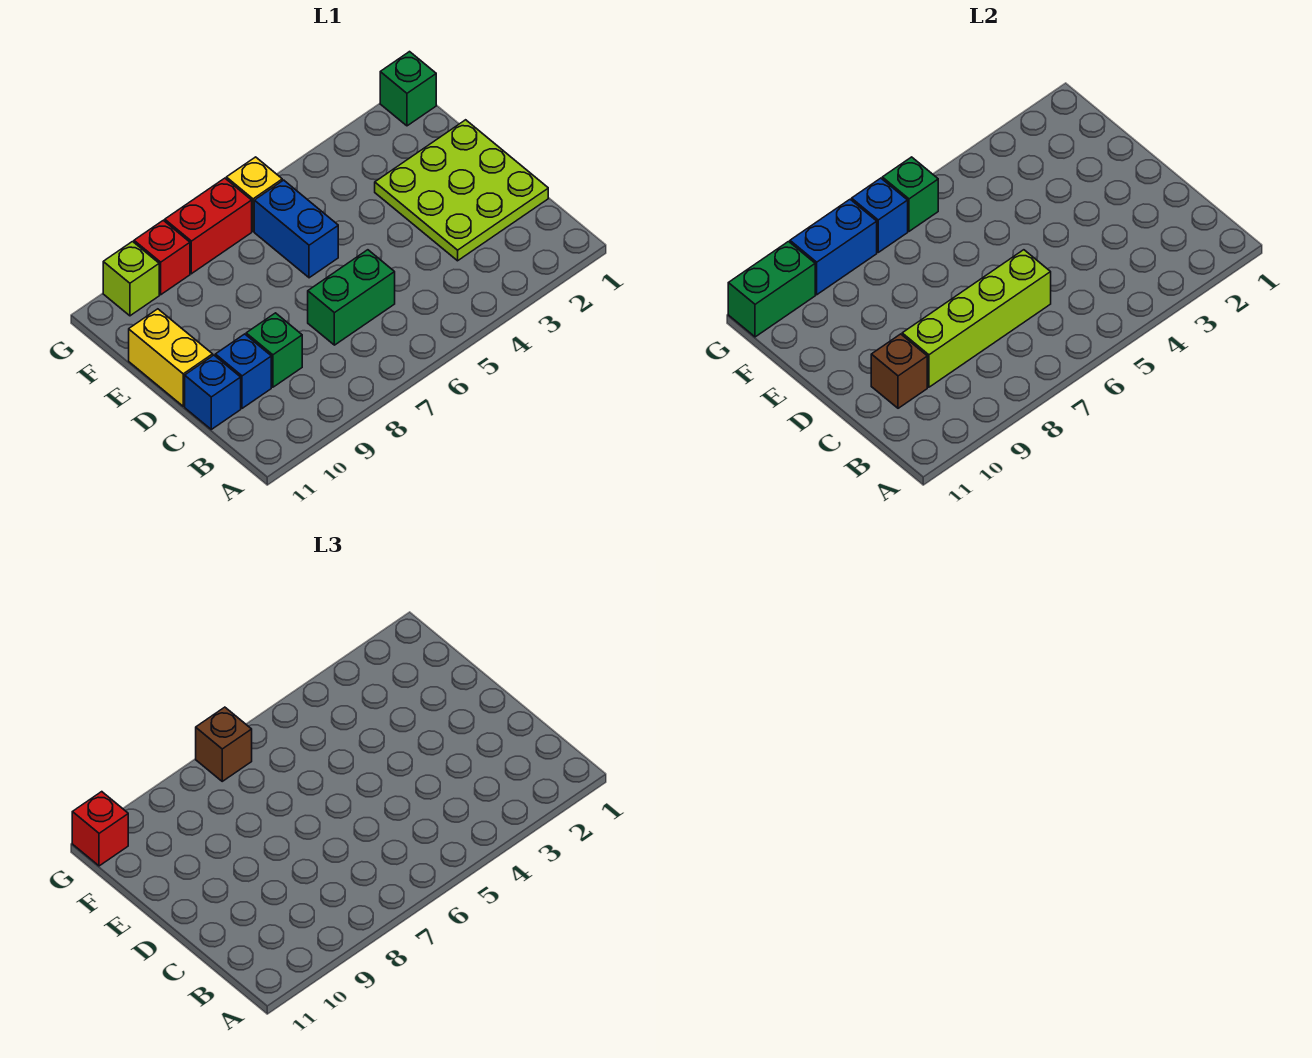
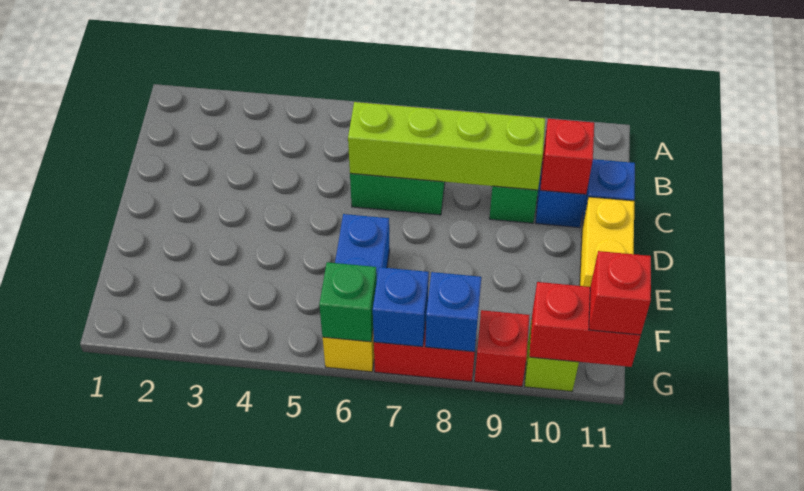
lime 3x3 plate [375,120,548,261] -> none
brown 1x1 brick [871,334,927,408] -> red 1x1 brick [540,119,594,194]
green 1x1 brick [380,52,436,126] -> none
brown 1x1 brick [196,707,252,781] -> none
blue 1x2 brick [790,199,877,295] -> blue 1x1 brick [425,272,481,352]
green 1x2 brick [728,242,815,337] -> red 1x2 brick [529,282,641,367]

